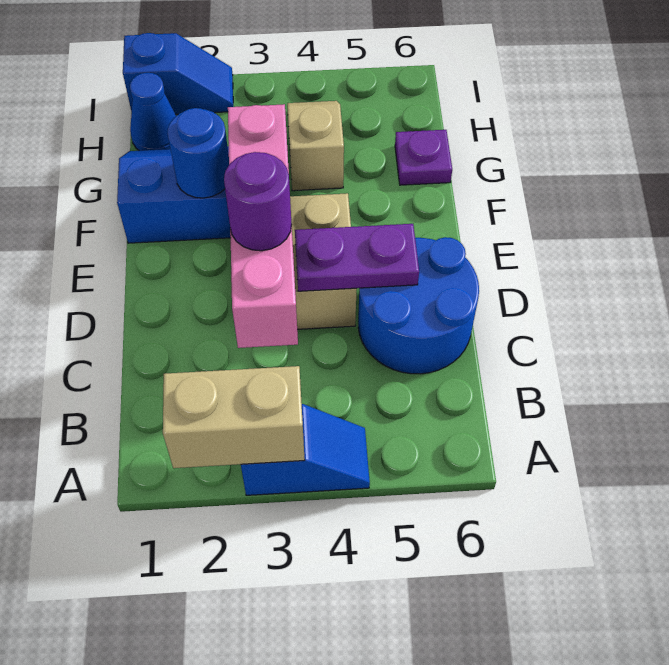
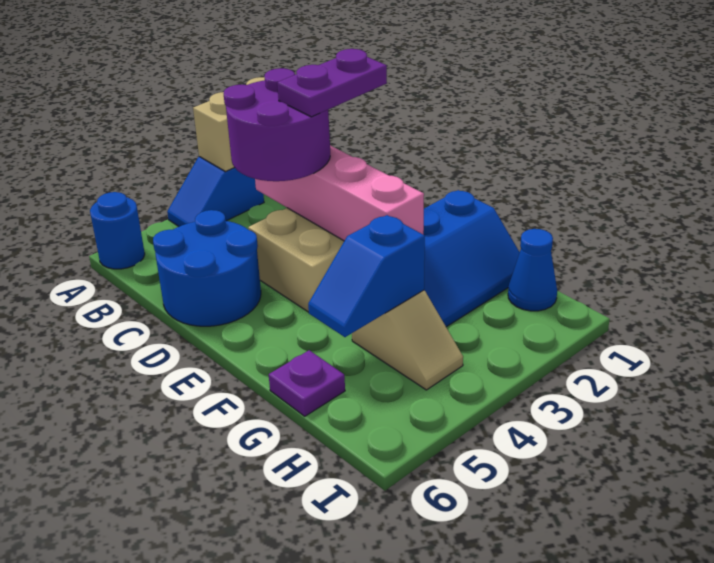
purple 1x1 round brick [224,152,292,251] -> purple 2x2 round brick [224,68,330,181]
purple 1x2 plate [295,224,419,291] -> purple 1x2 plate moved to [277,49,387,117]
blue 1x1 round brick [167,108,229,198] -> blue 1x1 round brick moved to [90,192,145,269]
blue 1x2 slope [123,33,233,114] -> blue 1x2 slope moved to [308,215,425,337]

